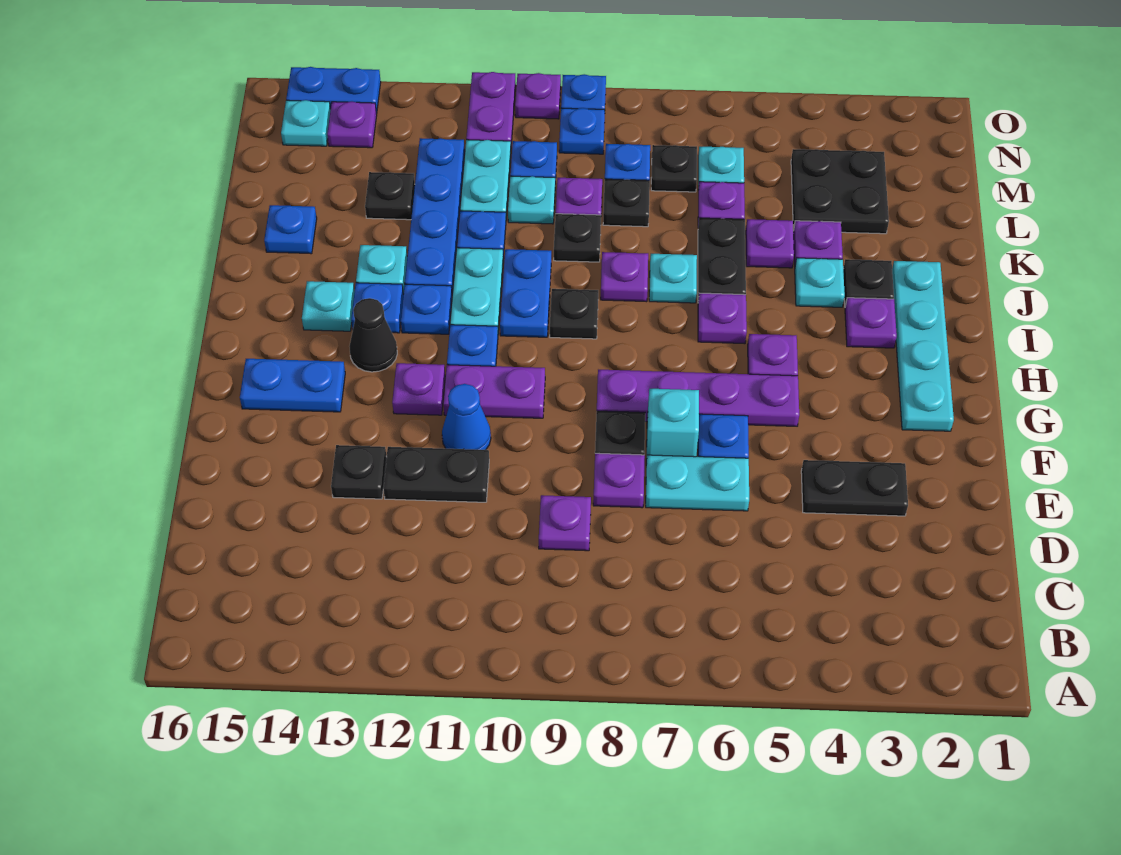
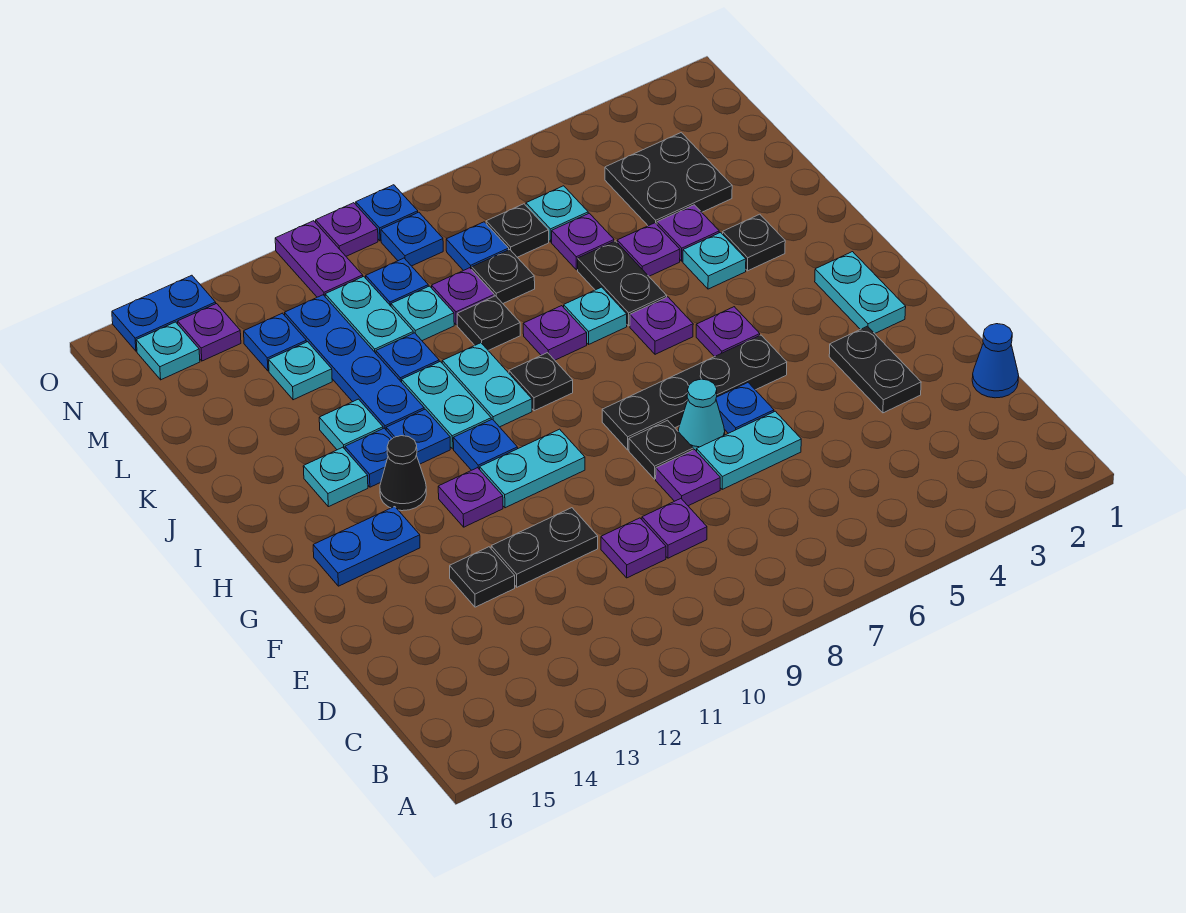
black 1x2 plate [801,460,908,516] -> black 1x2 plate turned to [829,326,921,413]
cyan 1x1 brick [646,389,699,464] -> cyan 1x1 cone [678,379,725,451]
blue 1x1 cone [442,384,491,450] -> blue 1x1 cone moved to [972,324,1019,398]
cyan 1x4 plate [892,261,954,431] -> cyan 1x2 plate [815,252,906,333]
purple 1x4 plate [597,370,799,426] -> black 1x4 plate [602,335,787,450]
purple 1x2 plate [443,365,545,418] -> cyan 1x2 plate [480,429,585,508]
purple 1x1 plate [845,298,897,348] -> purple 1x1 plate moved to [601,518,666,578]
blue 1x2 plate [500,249,551,337] -> cyan 1x2 plate [442,343,532,427]
blue 1x1 plate [264,205,317,254] -> blue 1x1 plate moved to [244,313,307,371]
black 1x1 plate [365,172,415,220] -> cyan 1x1 plate [269,342,332,400]

